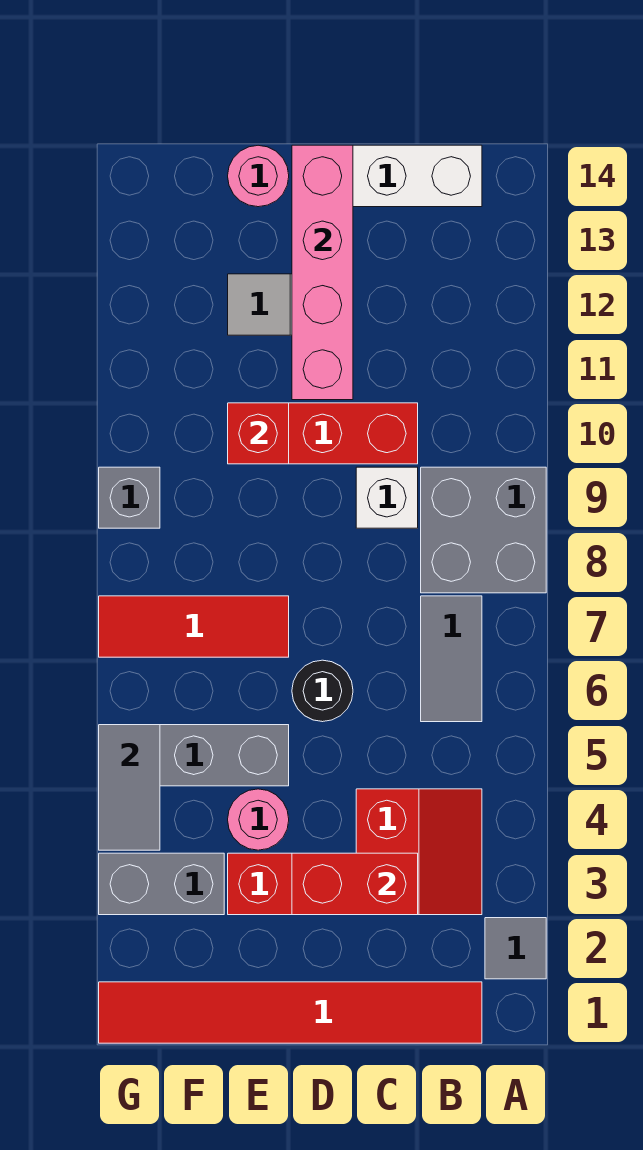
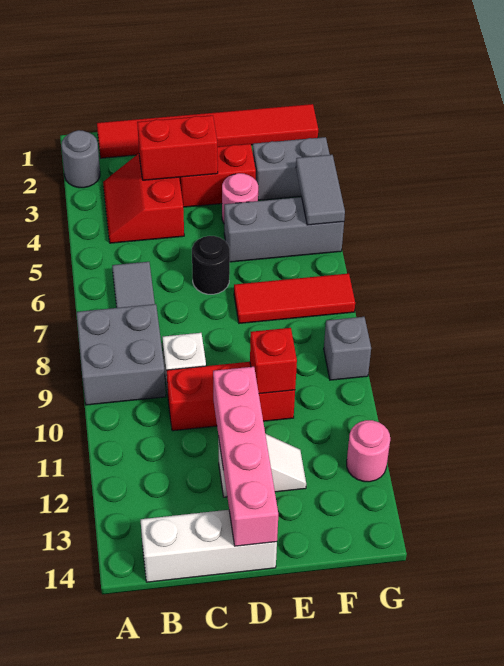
grey 1x1 tile [485,918,546,979] -> grey 1x1 round brick [61,130,100,188]
pink 1x1 round brick [228,145,289,207] -> pink 1x1 round brick moved to [347,420,390,482]

